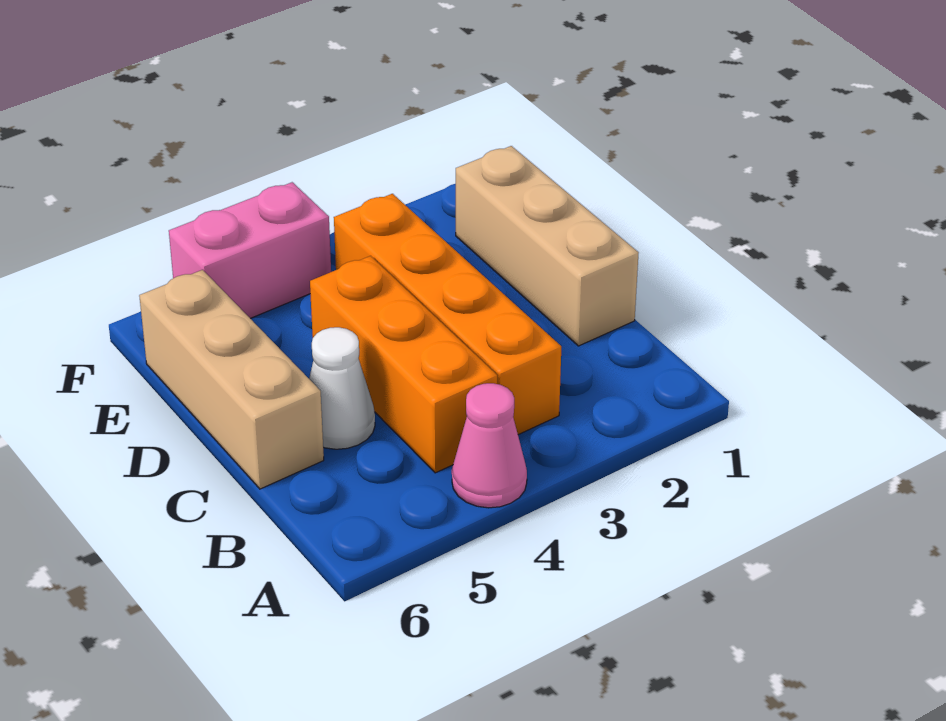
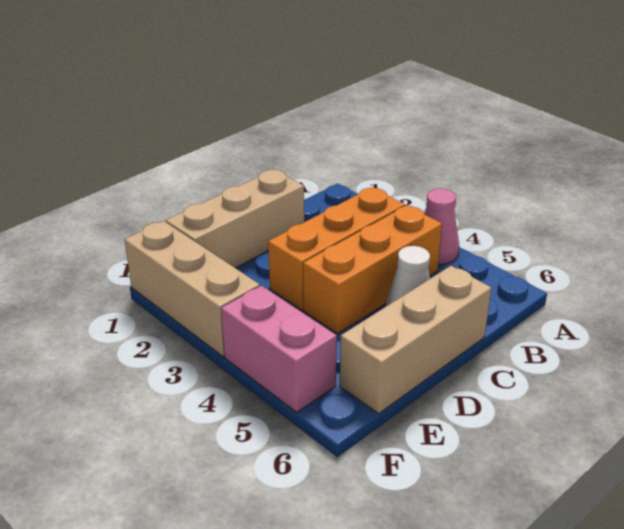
orange 1x4 brick [334,194,561,435] -> orange 1x3 brick [268,187,405,310]
none -> tan 1x3 brick [125,221,260,357]

